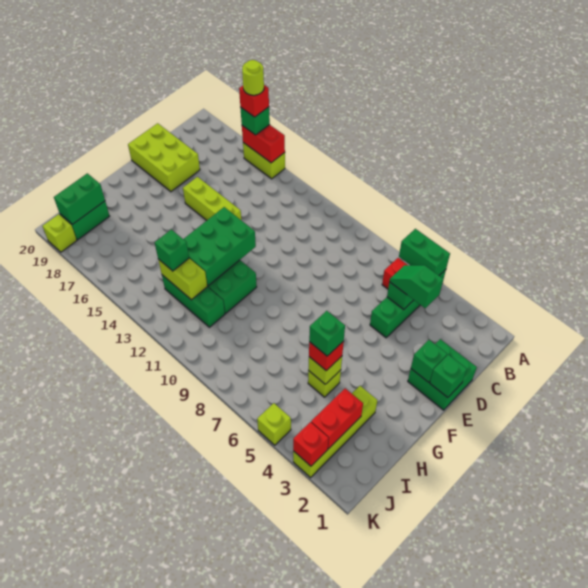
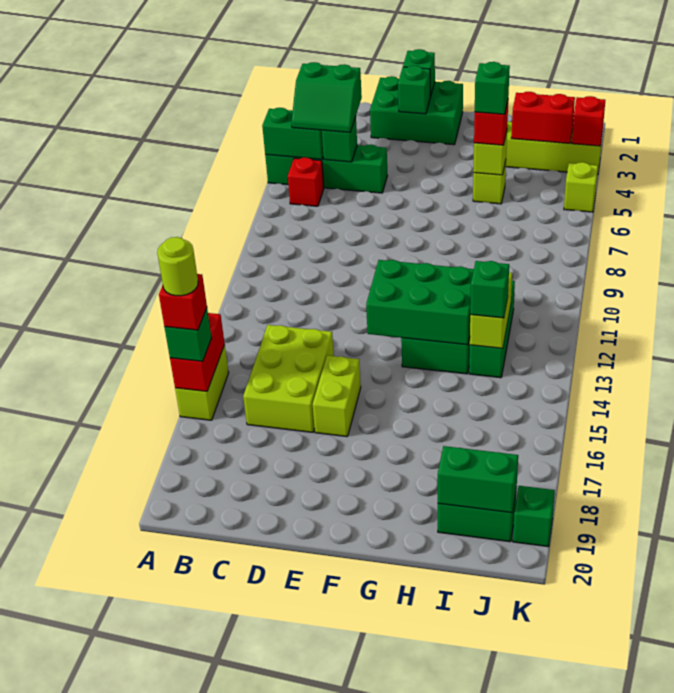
green 1x2 brick [399,229,450,275] -> green 1x2 brick turned to [262,108,323,159]
green 1x2 slope [389,265,443,308] -> green 2x2 slope [291,62,362,132]
green 2x2 brick [408,339,477,410] -> green 2x3 brick [370,76,463,145]
lime 2x3 brick [128,123,200,192] -> lime 2x3 brick moved to [243,325,334,432]
lime 1x3 brick [183,177,241,221] -> lime 1x2 brick [313,356,361,437]
lime 1x1 brick [42,214,77,252] -> green 1x1 brick [513,486,555,547]

